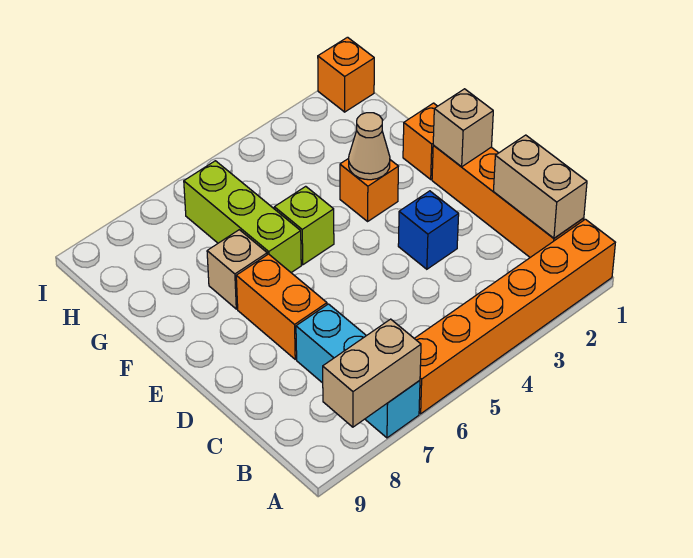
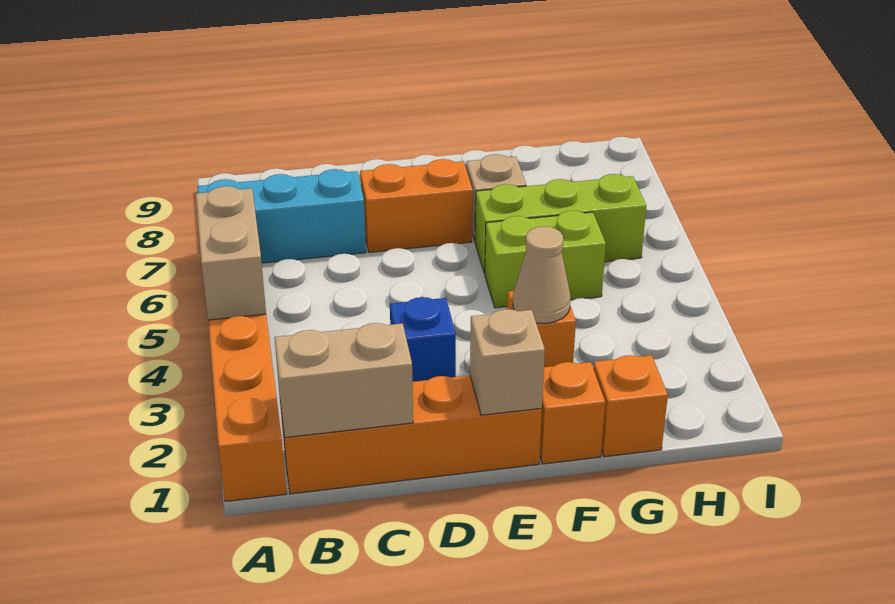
tan 1x2 brick [323,319,421,427] -> tan 1x2 brick moved to [196,186,266,320]
lime 1x1 brick [274,186,334,265] -> lime 1x2 brick [485,211,606,308]
orange 1x1 brick [318,37,374,112] -> orange 1x1 brick moved to [593,355,668,457]

